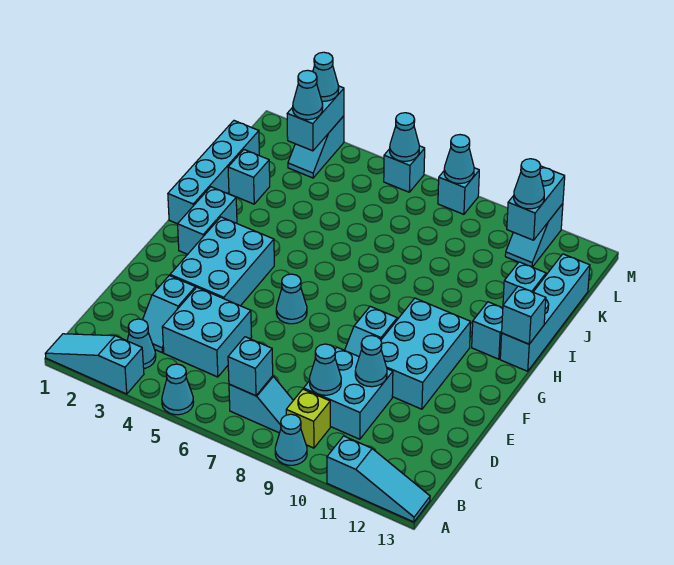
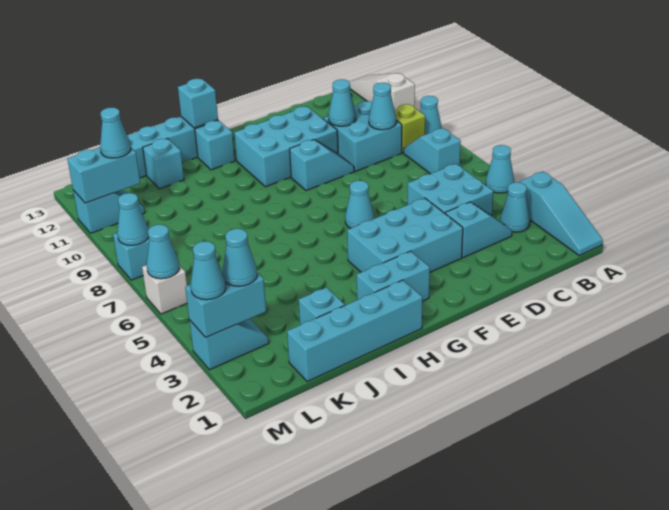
cyan 1x3 slope [327,436,430,522] -> white 1x3 slope [350,73,415,110]
cyan 1x1 brick [228,337,273,396] -> none
cyan 1x1 brick [384,146,425,192] -> white 1x1 brick [142,265,187,314]

